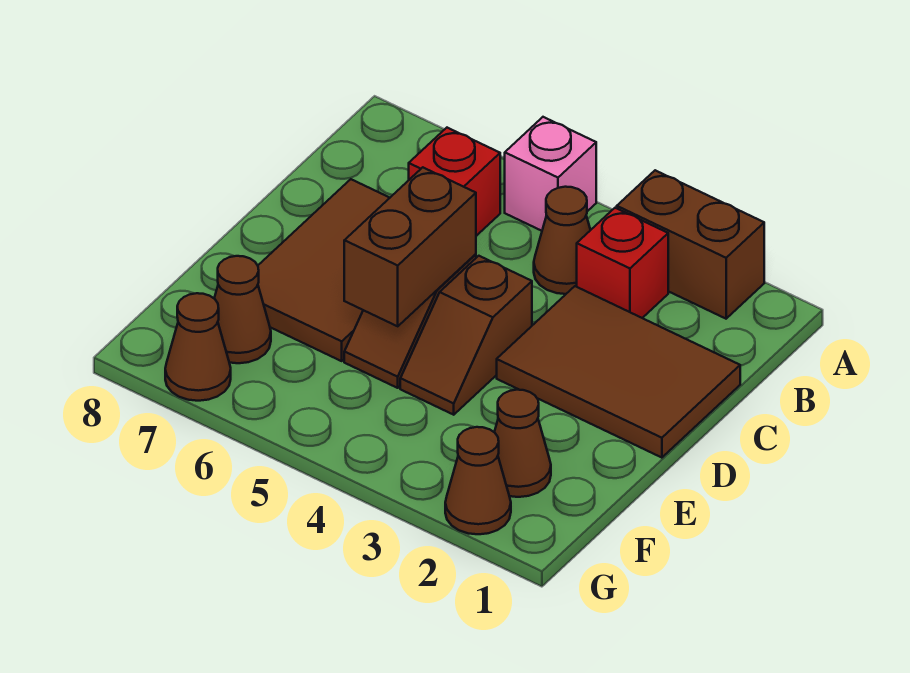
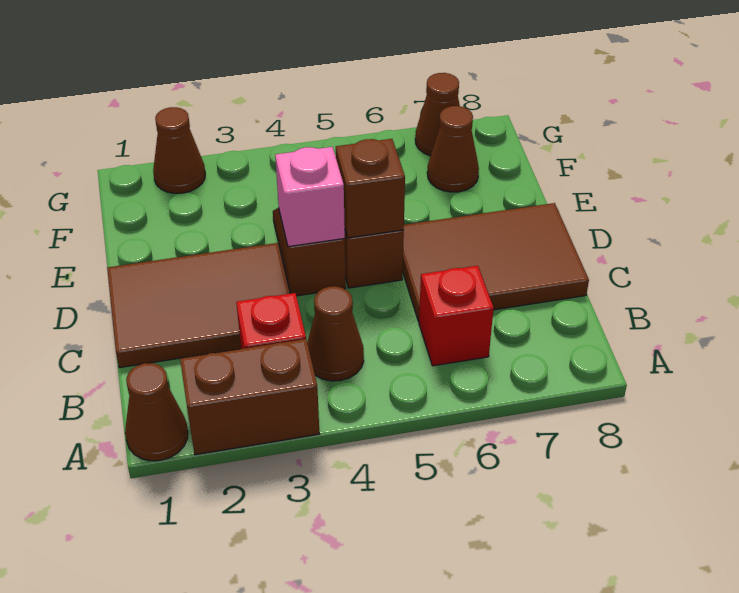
pink 1x1 brick [505,117,596,231] -> pink 1x1 brick moved to [275,147,345,247]
brown 2x3 tile [258,179,389,361] -> brown 2x3 tile turned to [403,203,589,321]
brown 1x2 brick [344,167,476,326] -> brown 1x1 brick [336,139,405,238]
brown 1x1 cone [494,390,551,497] -> brown 1x1 cone moved to [125,363,188,461]

